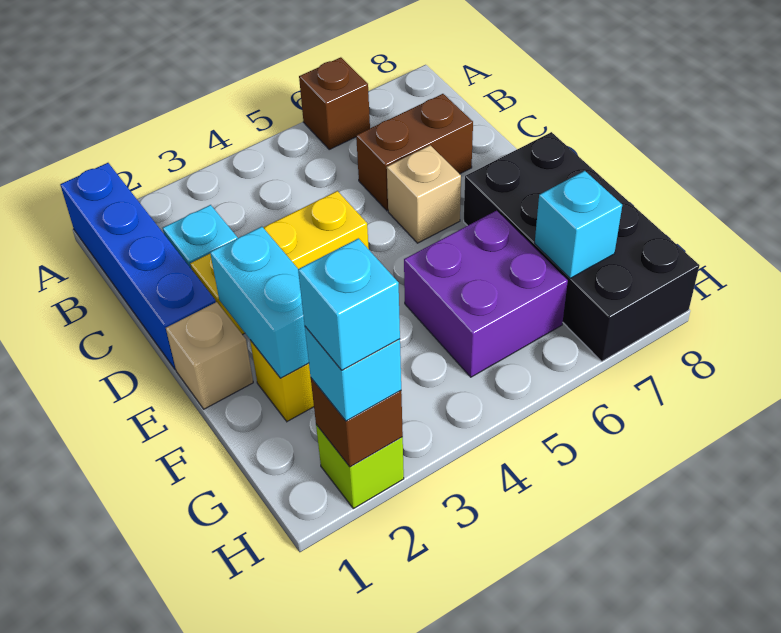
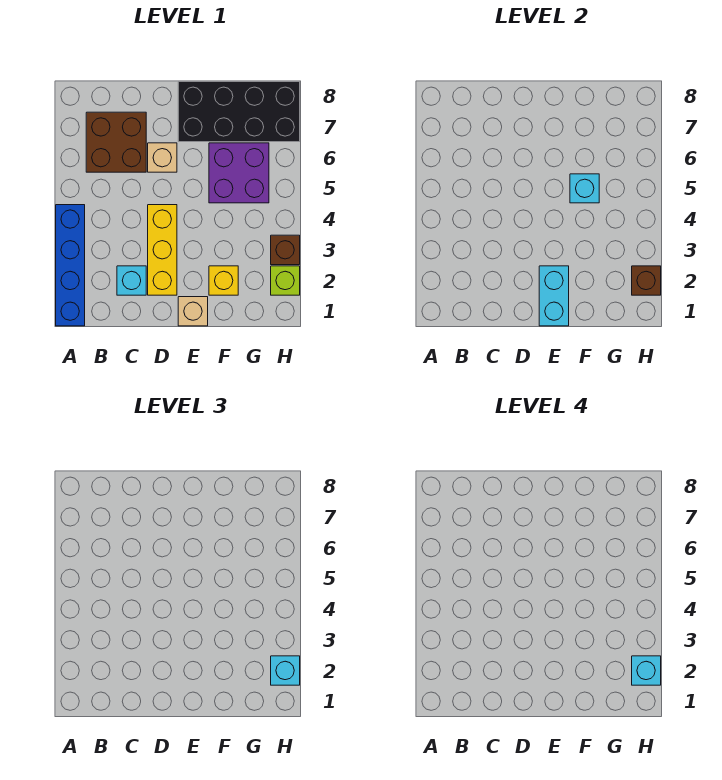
blue 1x4 brick [60,163,216,370] -> blue 1x4 brick turned to [56,205,85,326]
brown 1x1 brick [299,57,370,149] -> brown 1x1 brick moved to [271,235,300,265]
brown 1x2 brick [356,94,473,211] -> brown 2x2 brick [86,112,146,172]
cyan 1x2 brick [210,227,309,378] -> cyan 1x2 brick turned to [539,266,569,326]
cyan 1x1 brick [535,171,622,278] -> cyan 1x1 brick moved to [570,174,599,203]

